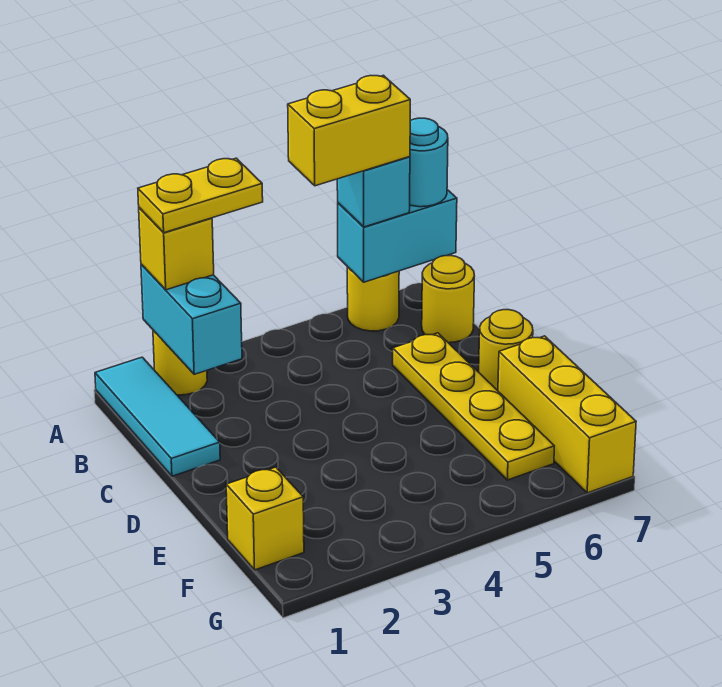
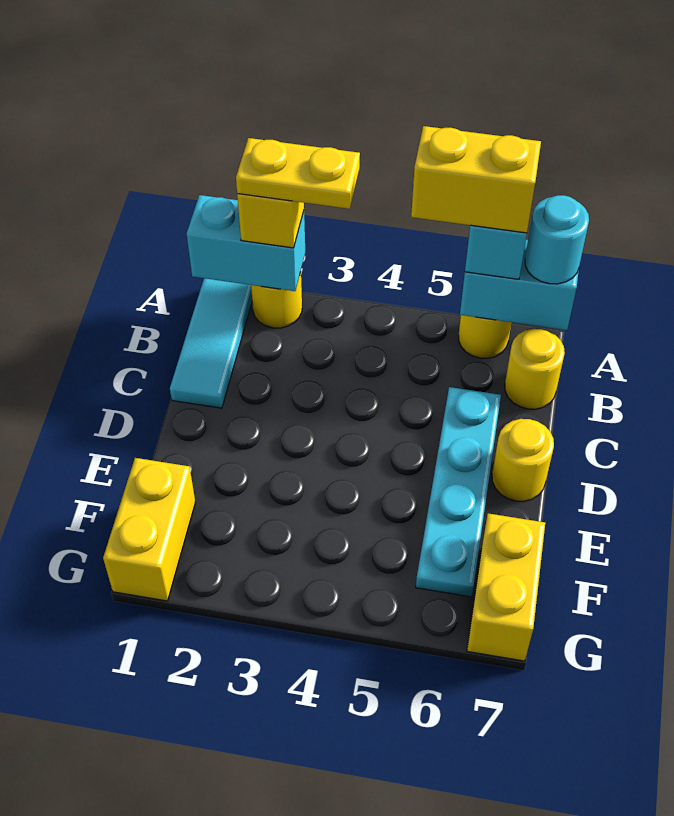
cyan 1x2 brick [141,264,242,374] -> cyan 1x2 brick turned to [187,195,305,291]
yellow 1x4 plate [393,333,554,480] -> cyan 1x4 plate [416,387,501,597]
yellow 1x3 brick [498,336,636,493] -> yellow 1x2 brick [467,513,545,661]
yellow 1x1 brick [226,467,304,570] -> yellow 1x2 brick [103,458,195,601]

